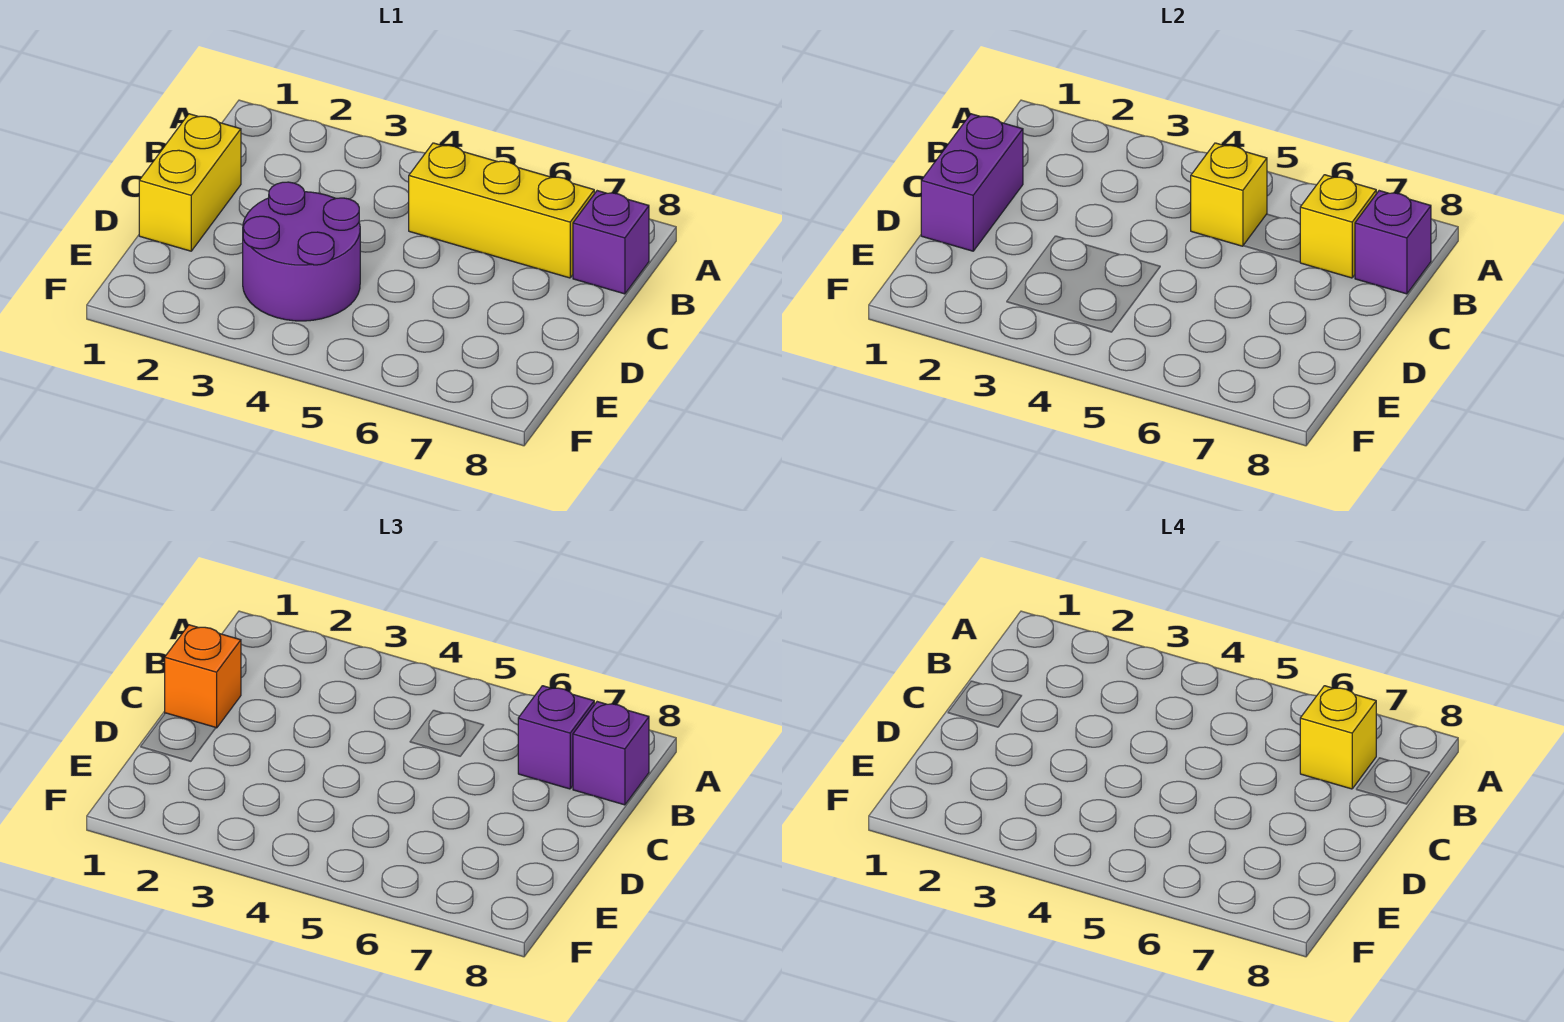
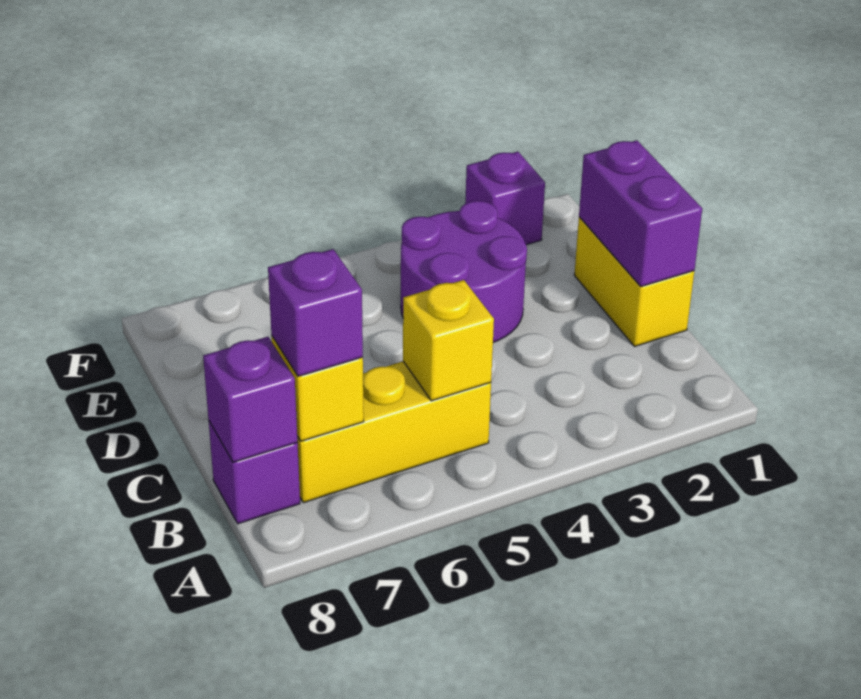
yellow 1x1 brick [1300,686,1376,789] -> none
purple 1x1 brick [573,702,649,805] -> purple 1x1 brick moved to [465,152,545,245]
orange 1x1 brick [165,625,241,728] -> none

